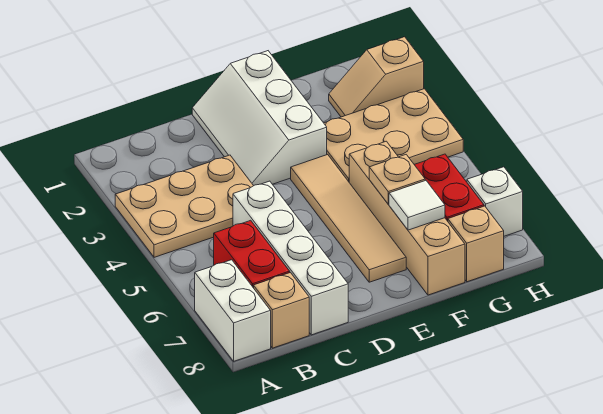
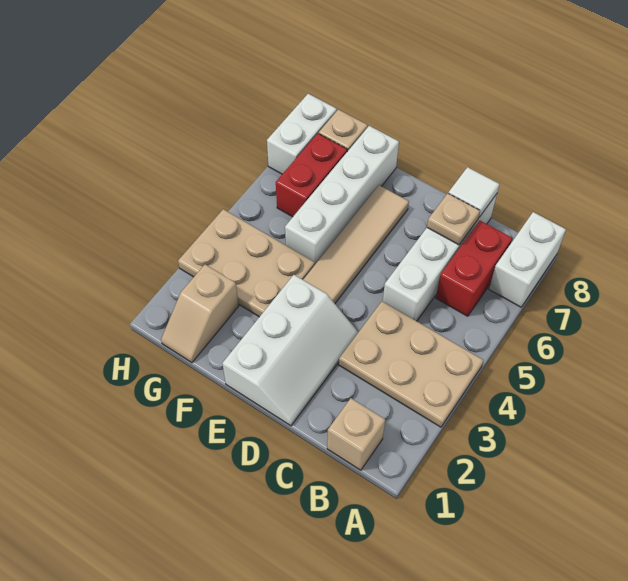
tan 1x1 brick [254,273,309,348] -> tan 1x1 brick moved to [327,398,385,470]
tan 1x4 brick [349,141,465,295] -> white 1x4 brick [285,126,399,264]
tan 1x1 plate [369,155,425,204] -> tan 1x1 plate moved to [427,193,480,245]
white 1x1 tile [389,180,445,230] -> white 1x1 tile moved to [448,167,499,217]
tan 1x2 slope [329,37,424,117] -> tan 1x2 slope turned to [161,265,239,363]
white 1x1 brick [467,167,523,236] -> white 1x2 brick [267,94,337,174]

